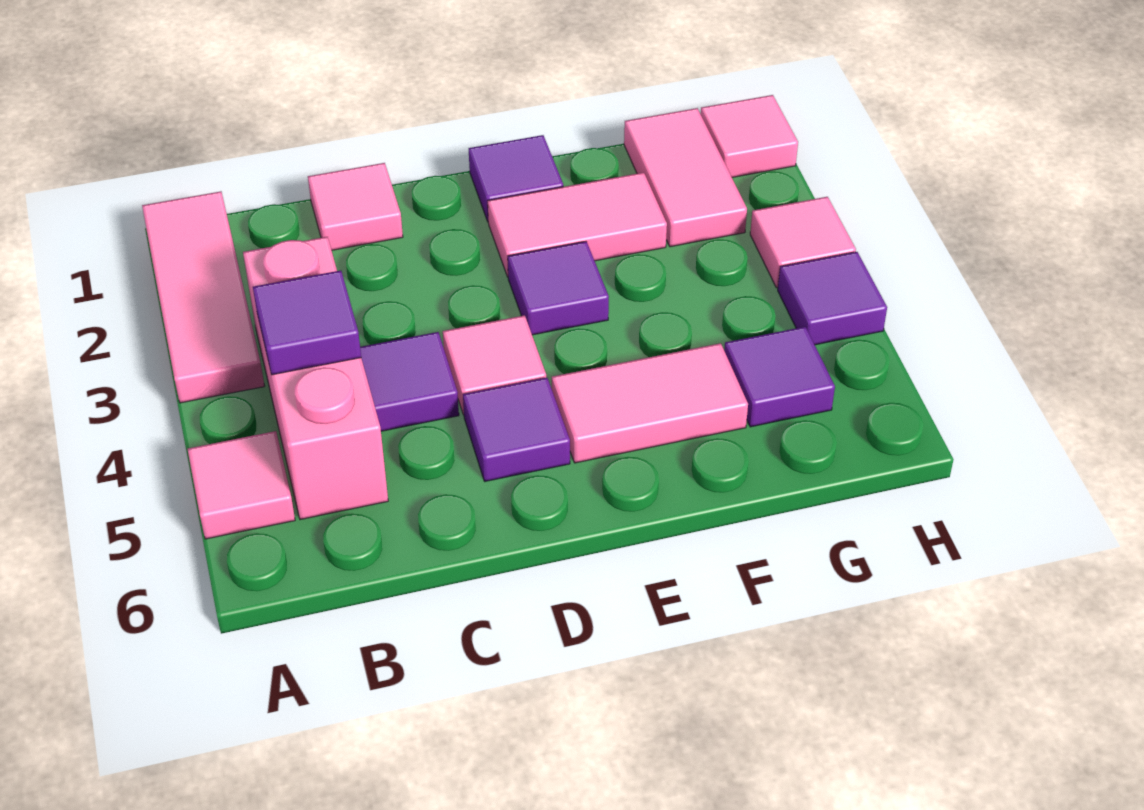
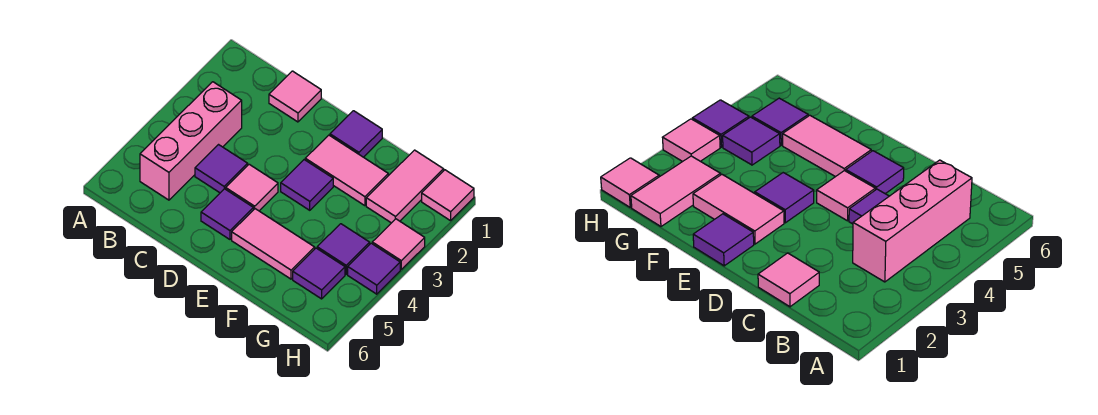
pink 1x3 tile [142,191,264,403] -> none
pink 1x1 tile [188,431,295,539] -> none
purple 1x1 tile [253,270,361,375] -> purple 1x1 tile moved to [317,224,370,274]

